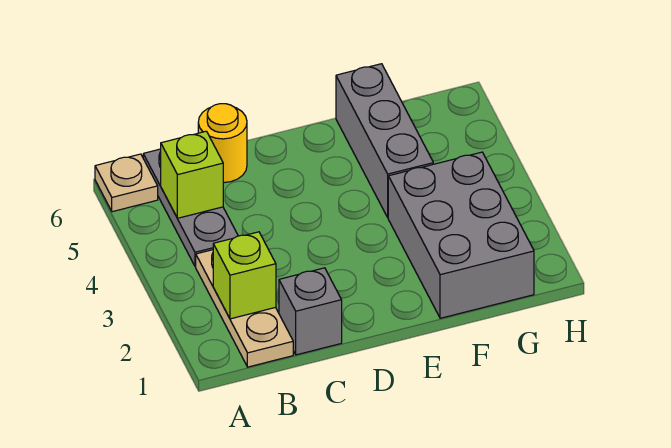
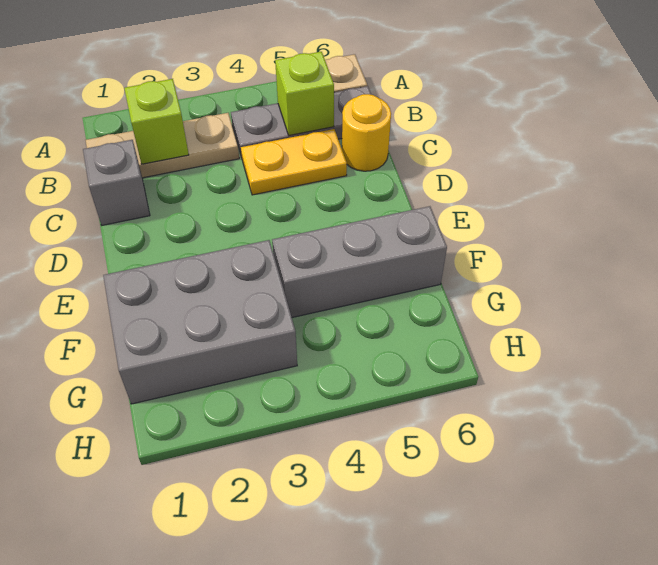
none -> yellow 1x2 plate [241,129,347,195]

